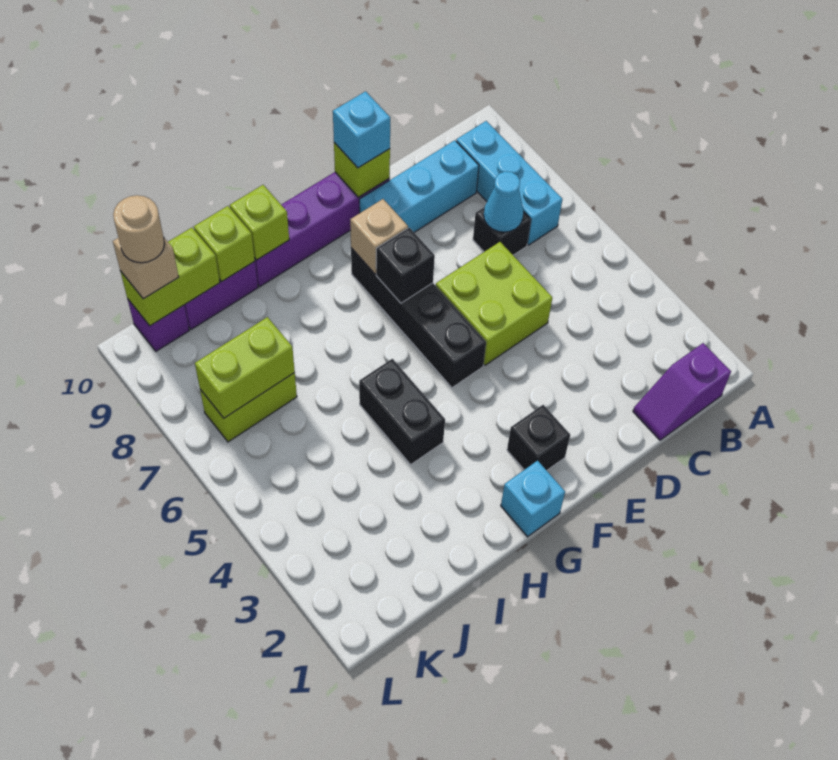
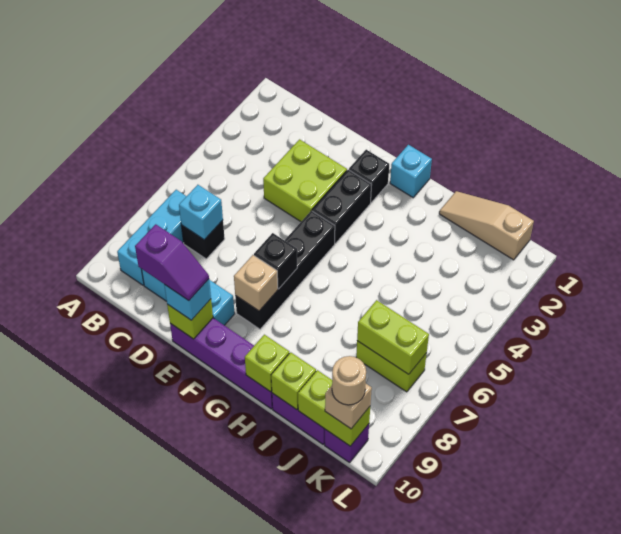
purple 1x2 slope [633,343,731,440] -> purple 1x2 slope moved to [135,224,209,301]
cyan 1x1 cone [484,171,524,232] -> cyan 1x1 brick [179,185,223,240]
lime 2x2 brick [436,242,552,365] -> lime 2x2 brick moved to [263,139,347,222]
black 1x2 brick [359,359,445,464] -> black 1x2 brick moved to [312,170,372,243]
none -> tan 1x3 slope [439,191,534,260]

